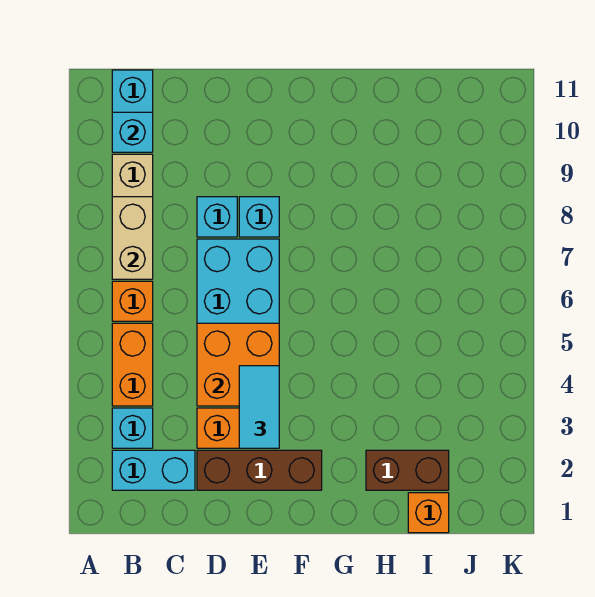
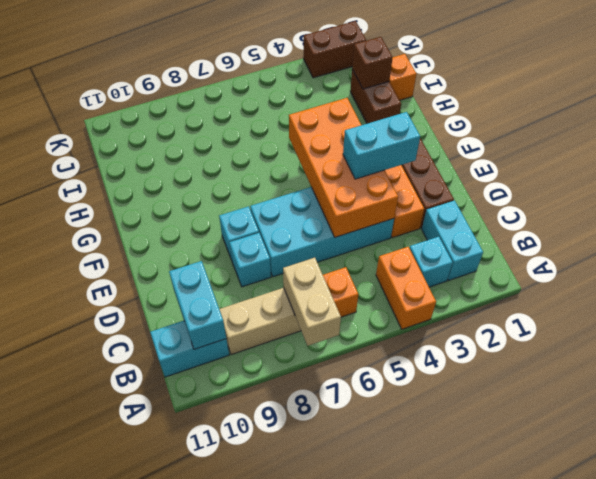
orange 1x2 brick [112,323,153,406] -> orange 1x2 brick turned to [376,247,436,329]
tan 1x2 brick [112,197,153,279] -> tan 1x2 brick turned to [283,258,341,346]
cyan 1x1 brick [112,112,153,152] -> cyan 1x2 brick [169,261,226,349]
orange 2x2 brick [197,323,279,406] -> orange 2x4 brick [289,98,398,237]
cyan 1x2 tile [239,366,279,448] -> cyan 1x2 brick [343,112,420,179]
none -> brown 1x1 brick [352,37,393,89]
none -> brown 1x2 brick [303,21,366,78]

